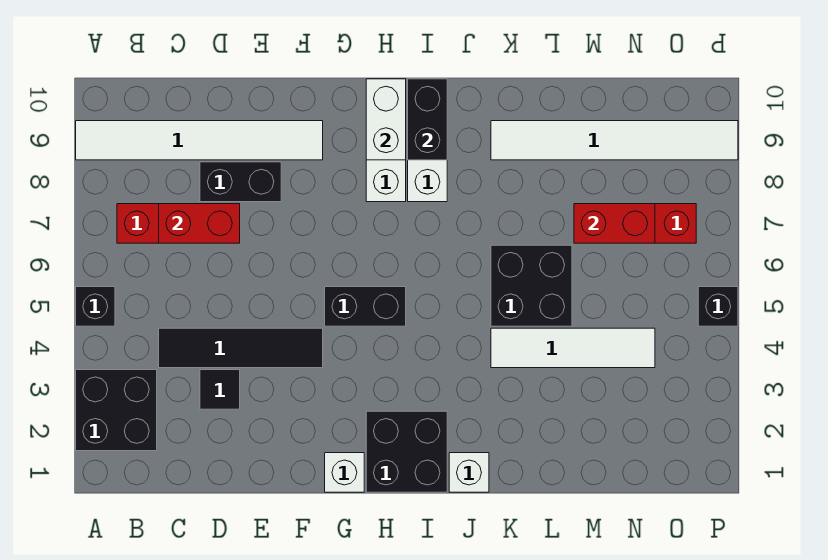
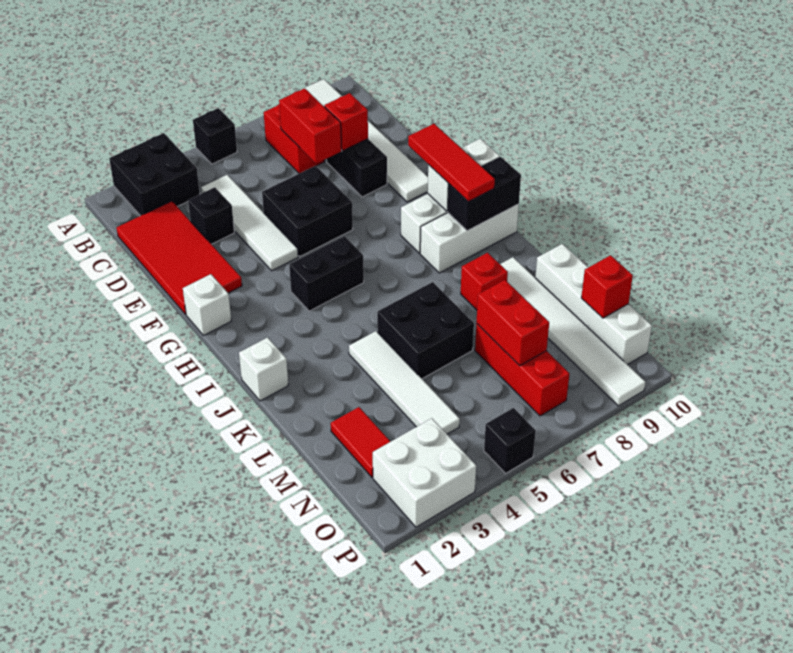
none -> red 2x4 tile [117,201,242,314]
black 1x4 tile [159,328,323,368] -> white 1x4 tile [201,175,298,271]
black 1x1 tile [200,370,240,409] -> black 1x1 brick [188,187,234,244]
none -> red 1x1 brick [324,93,368,151]
black 1x2 brick [325,287,406,326] -> black 1x2 brick turned to [289,236,364,311]
none -> red 1x3 tile [408,124,495,202]
black 2x2 brick [366,411,447,492] -> black 2x2 brick moved to [262,166,353,256]
none -> red 1x1 brick [461,253,508,310]
none -> white 1x4 brick [535,244,652,365]
none -> red 1x2 tile [331,407,391,477]
none -> red 1x1 brick [581,255,633,318]
none -> white 2x2 brick [373,418,476,527]

